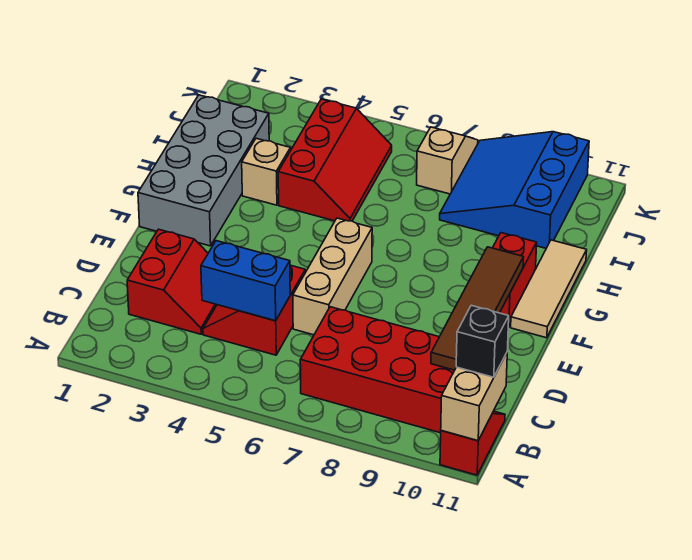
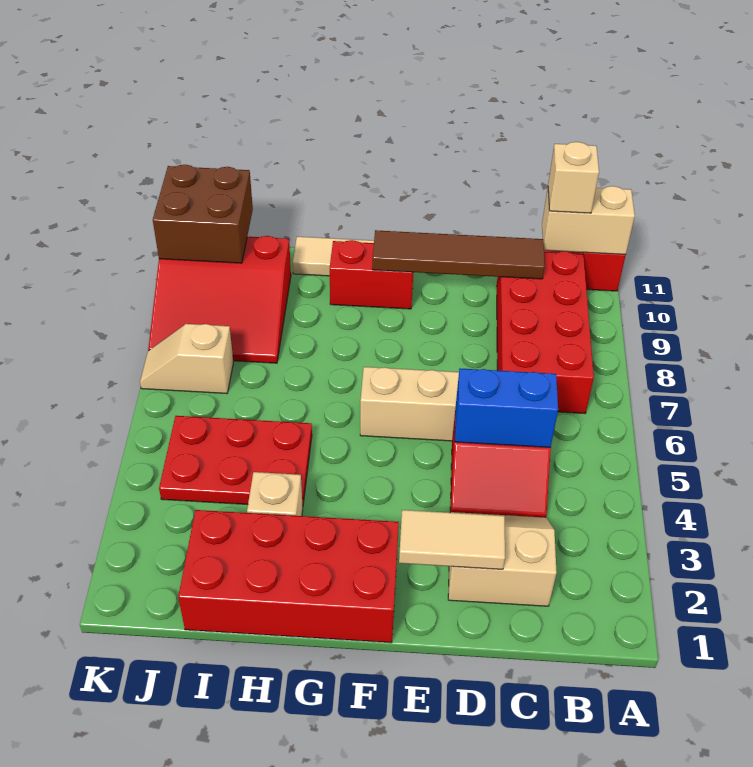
black 1x1 brick [456,305,509,377] -> tan 1x1 brick [548,142,599,213]
red 2x2 slope [127,229,217,334] -> tan 2x2 slope [448,512,557,606]
blue 1x2 brick [201,241,290,321] -> blue 1x2 brick turned to [455,369,558,447]
none -> tan 1x2 tile [399,510,505,569]
grey 2x4 brick [138,95,269,246] -> red 2x4 brick [178,510,399,643]
red 2x3 slope [278,99,392,221] -> red 2x3 plate [159,416,312,505]
blue 3x3 slope [440,132,589,248] -> red 3x3 slope [148,236,291,363]
none -> brown 2x2 brick [153,165,253,263]

